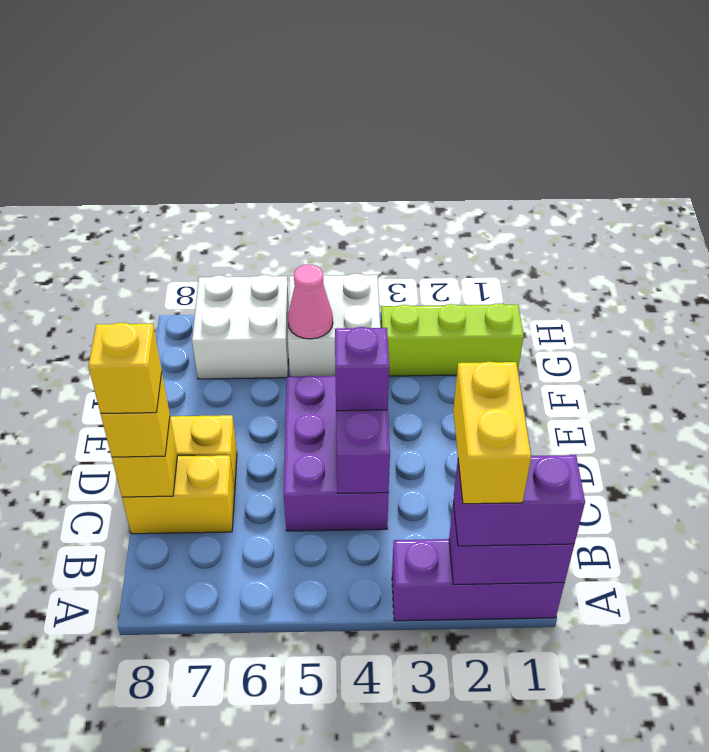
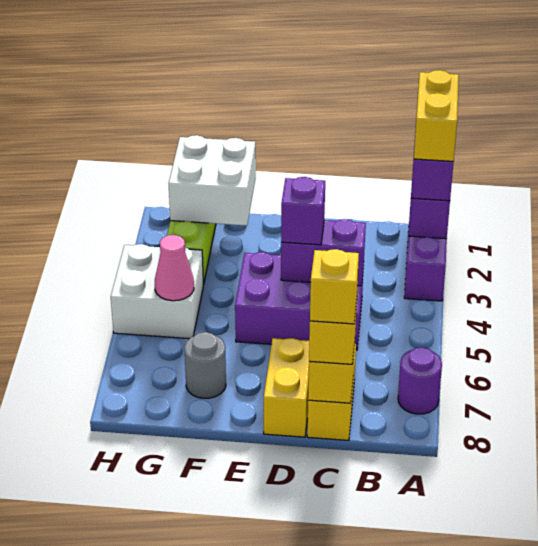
yellow 1x2 brick [453,362,531,504] -> yellow 1x2 brick turned to [414,70,459,161]
none -> purple 1x1 round brick [398,347,442,414]
none -> grey 1x1 round brick [184,332,226,398]
white 2x2 brick [192,275,289,379] -> white 2x2 brick moved to [168,135,256,226]

